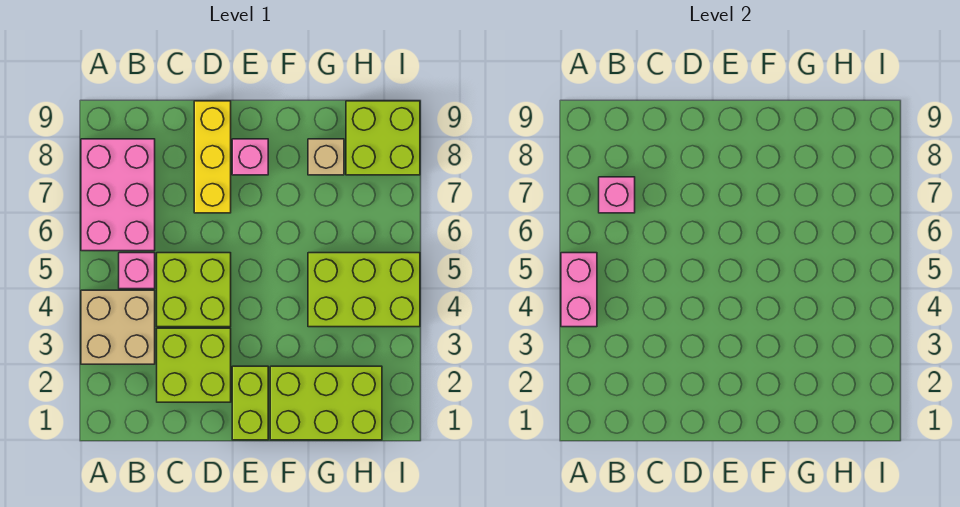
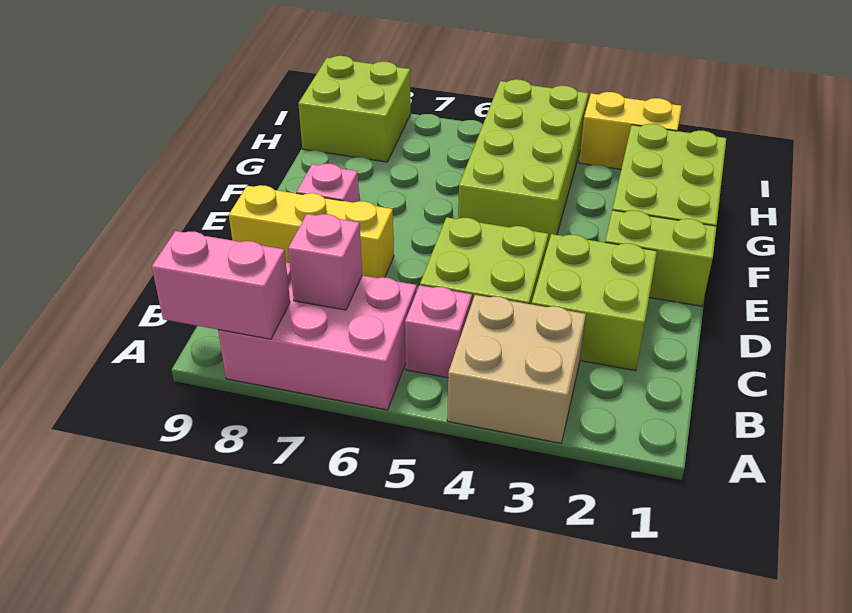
pink 1x2 brick [561,253,597,327] -> pink 1x2 brick moved to [152,231,290,339]
lime 2x3 brick [308,253,420,327] -> lime 2x4 brick [458,79,588,246]
tan 1x1 brick [308,139,344,175] -> none
none -> yellow 1x2 brick [579,92,682,169]

